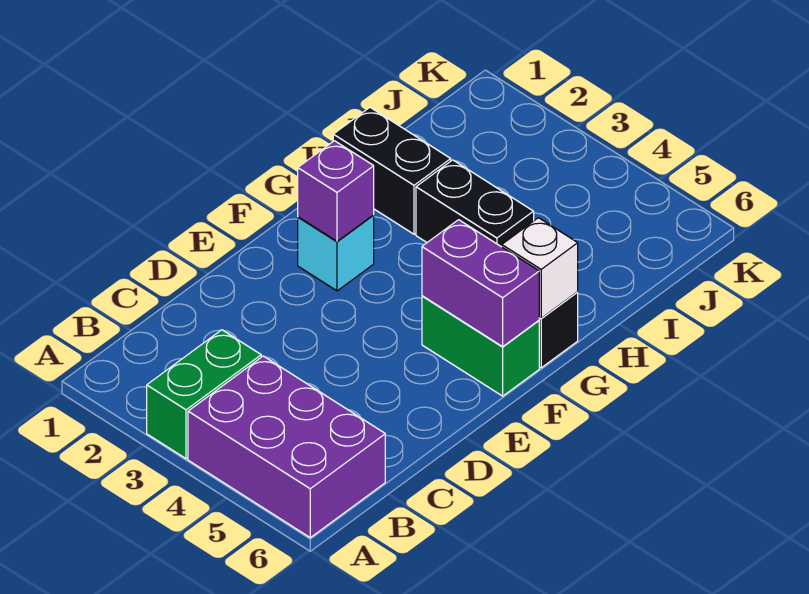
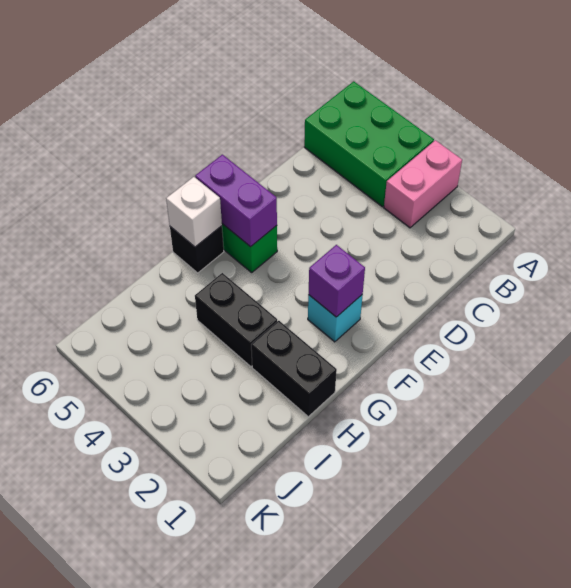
green 1x2 brick [147,330,261,459] -> pink 1x2 brick [384,140,462,228]
purple 2x3 brick [188,356,385,538] -> green 2x3 brick [304,81,434,207]

